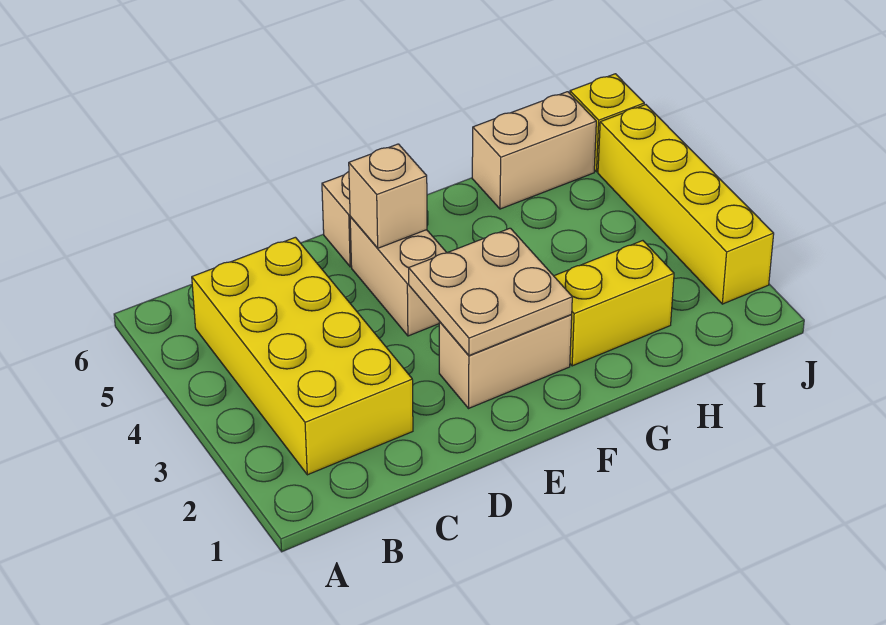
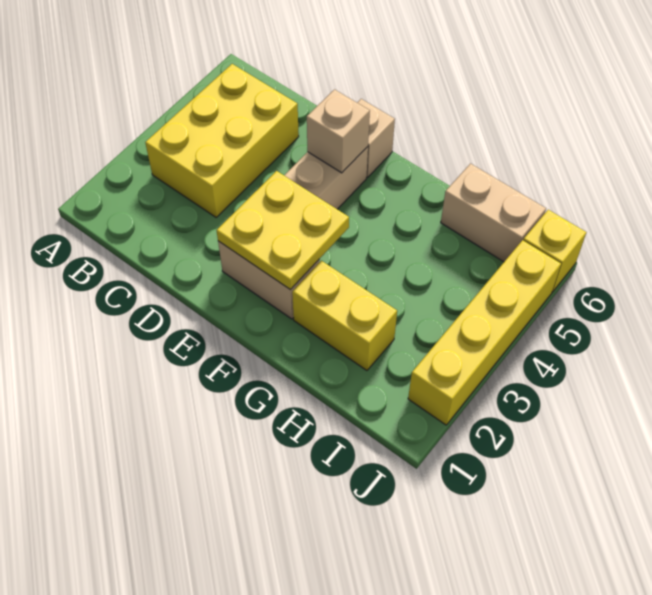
yellow 2x4 brick [192,237,413,475] -> yellow 2x3 brick [145,64,299,217]
tan 2x2 plate [409,228,572,356] -> yellow 2x2 plate [216,171,349,290]

